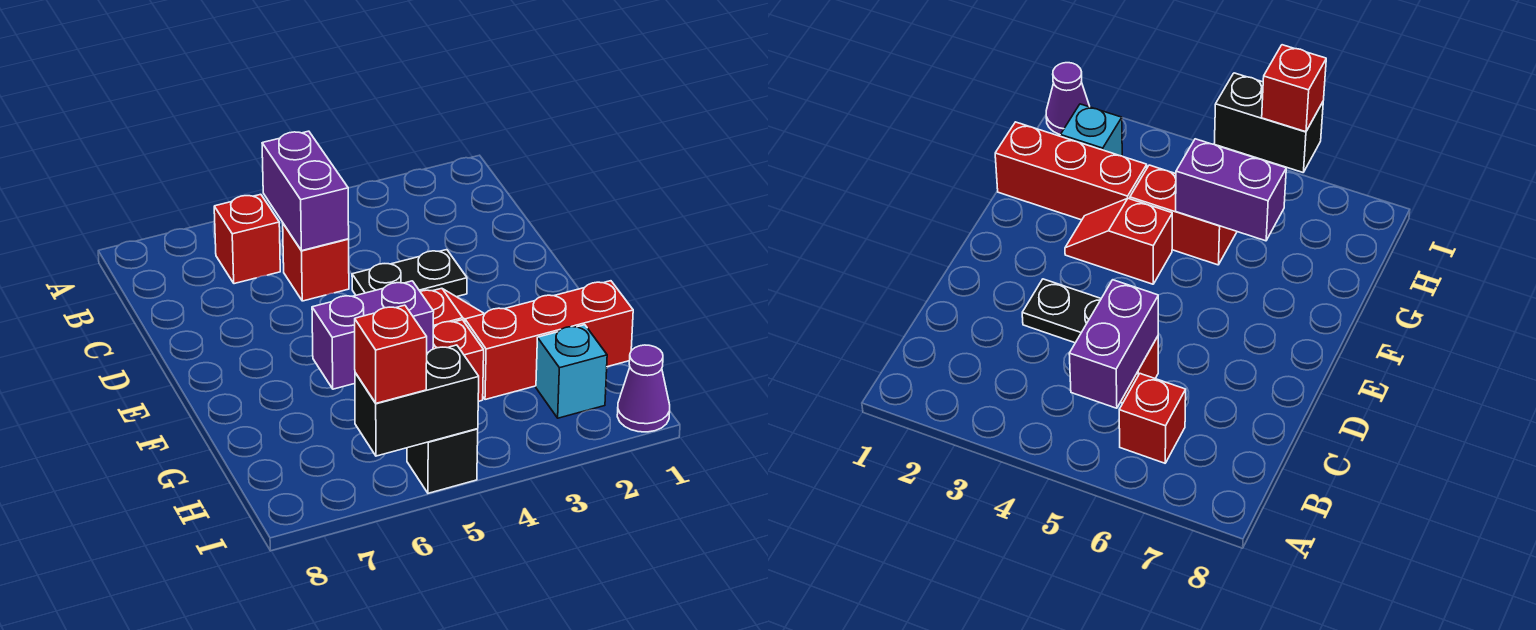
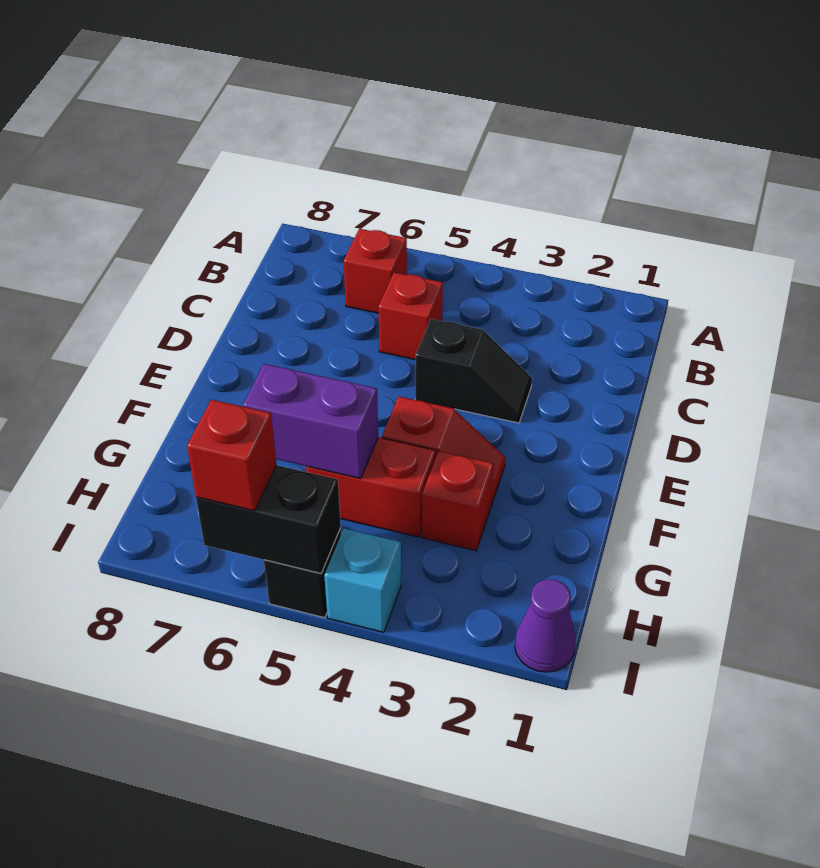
purple 1x2 brick [262,131,349,251] -> none
black 1x2 plate [352,250,467,297] -> black 1x2 slope [415,319,532,423]
red 1x3 brick [465,281,633,400] -> red 1x1 brick [422,451,494,551]
cyan 1x1 brick [536,325,607,418] -> cyan 1x1 brick moved to [324,529,401,632]

